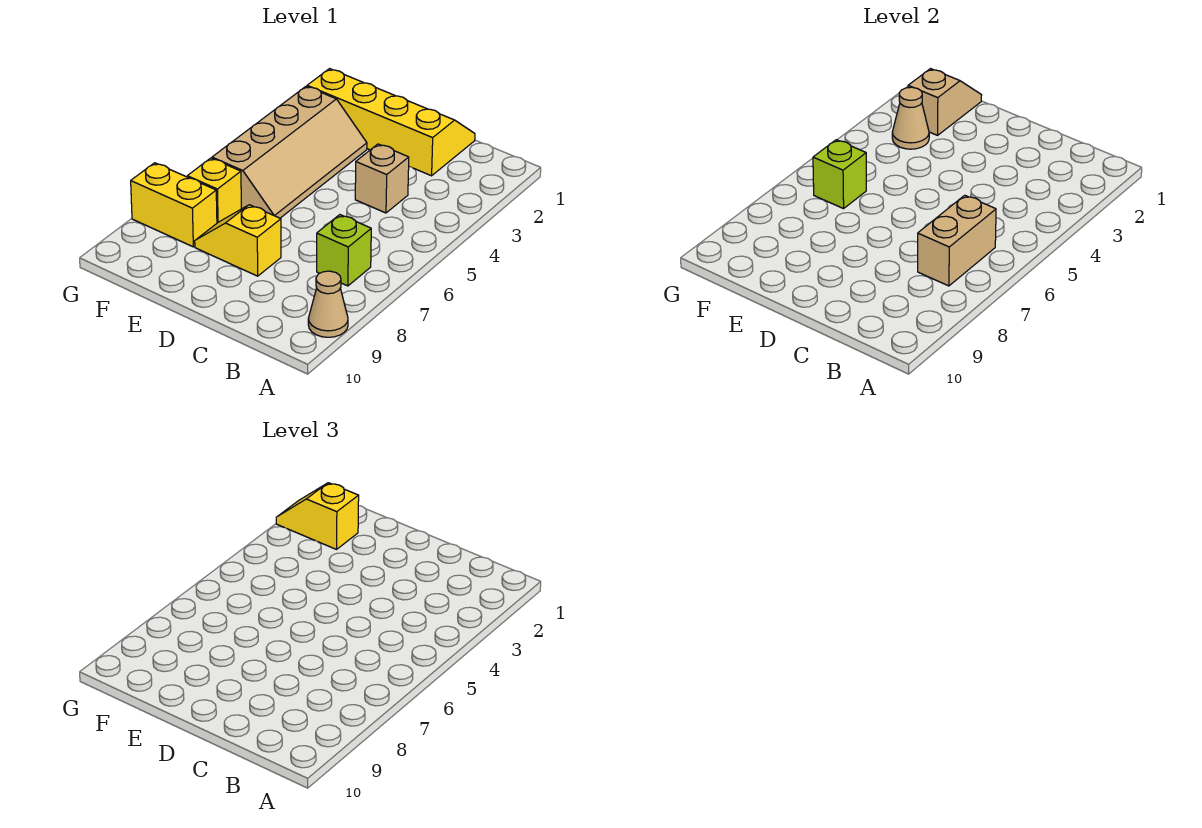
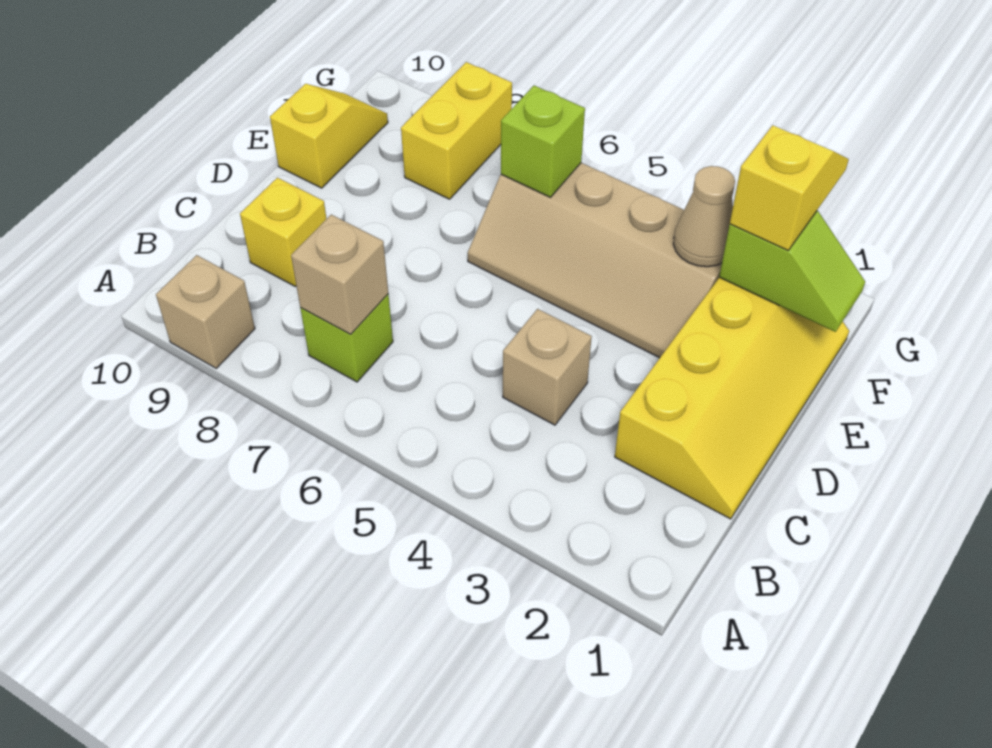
tan 1x1 cone [308,271,348,337] -> tan 1x1 brick [156,255,255,368]
tan 1x2 brick [918,195,996,286] -> tan 1x1 brick [291,215,388,334]
yellow 1x2 slope [195,205,281,276] -> yellow 1x2 slope moved to [270,84,388,188]
tan 1x2 slope [908,69,982,135] -> lime 1x2 slope [719,211,865,332]
yellow 1x1 brick [187,158,241,223] -> yellow 1x1 brick moved to [240,178,326,287]

